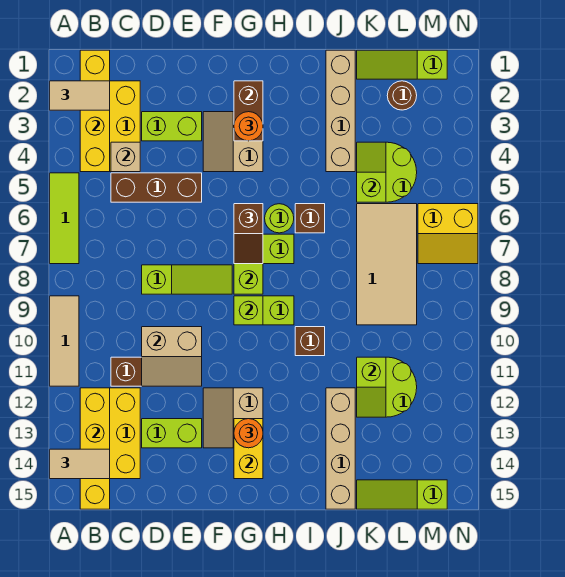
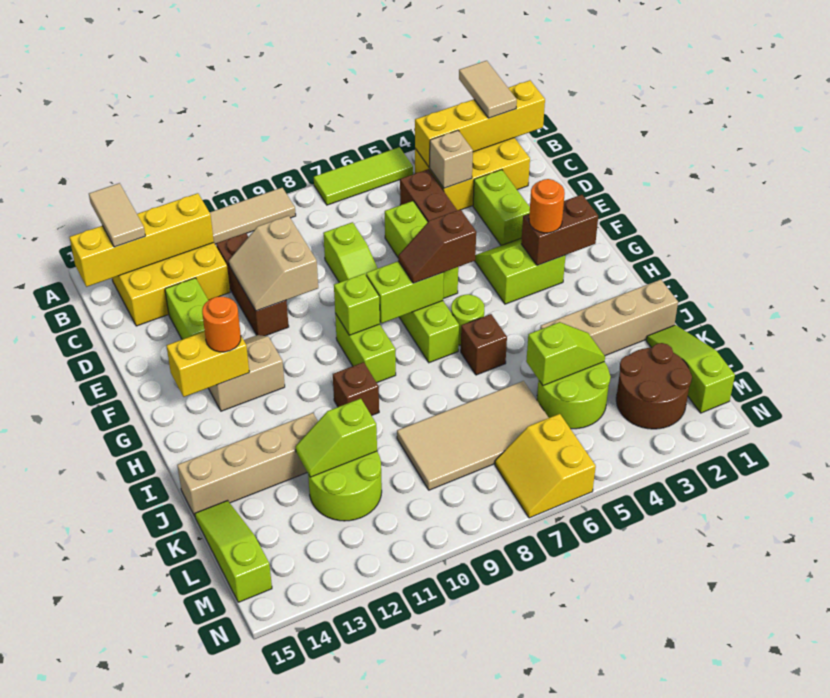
none -> lime 1x3 brick [385,201,458,299]
tan 2x2 slope [203,112,263,172] -> lime 2x2 slope [475,238,566,304]
brown 1x1 round brick [387,81,417,110] -> brown 2x2 round brick [616,343,692,429]

